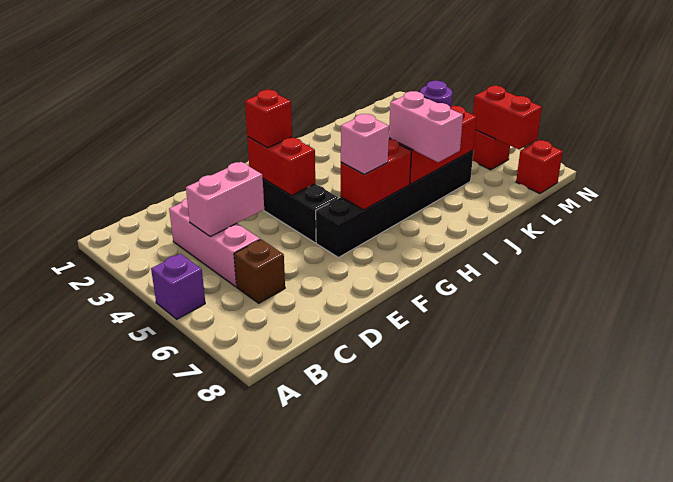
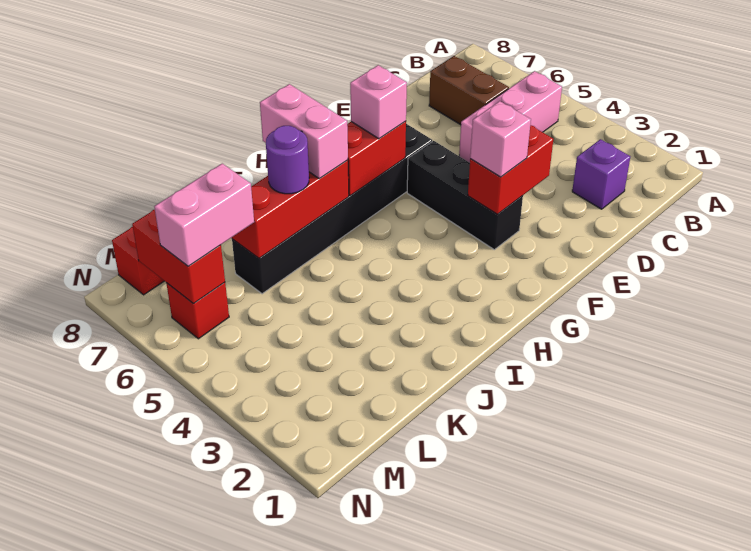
purple 1x1 brick [151,254,205,319] -> purple 1x1 brick moved to [572,139,630,209]
pink 1x3 brick [169,198,260,287] -> pink 1x3 brick turned to [459,71,562,163]
pink 1x2 brick [186,162,264,236] -> pink 1x2 brick moved to [154,164,254,266]
brown 1x1 brick [234,239,285,303] -> brown 1x2 brick [429,56,509,125]
red 1x2 brick [247,137,315,196] -> red 1x2 brick turned to [468,125,553,214]
red 1x1 brick [245,90,292,148] -> pink 1x1 brick [470,101,531,177]

